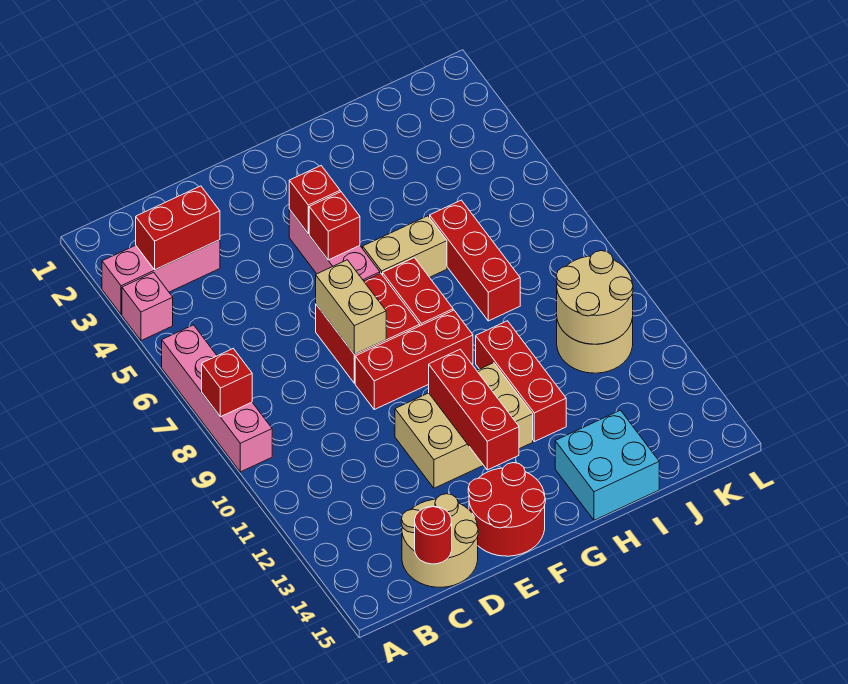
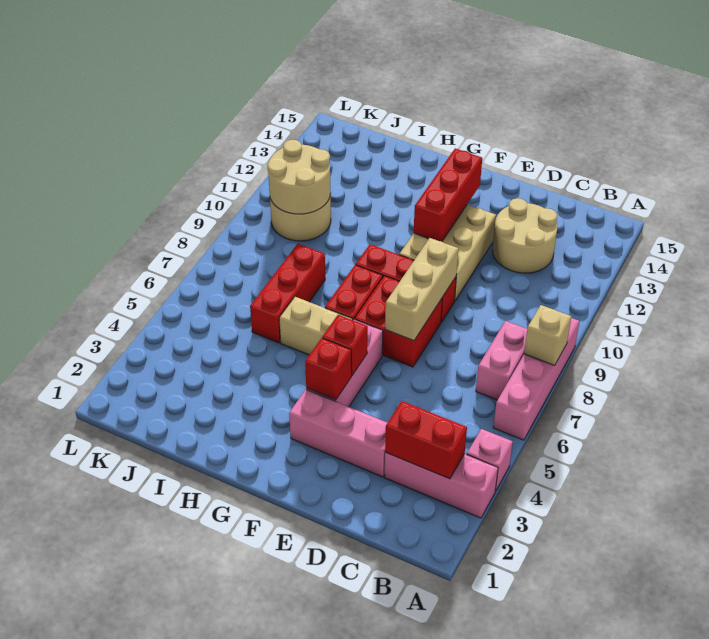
red 1x1 brick [202,349,252,417] -> tan 1x1 brick [524,305,571,366]
none -> pink 1x2 brick [476,321,527,400]
tan 2x2 round brick [401,494,478,587] -> tan 2x2 round brick moved to [493,198,557,273]
red 1x1 round brick [415,506,452,564] -> none
none -> pink 1x3 brick [289,389,387,477]
tan 1x2 brick [316,260,386,354] -> tan 1x3 brick [385,238,458,341]
tan 2x3 brick [395,363,533,488] -> tan 2x3 brick turned to [399,205,496,301]
red 2x2 round brick [468,463,545,556] -> none
red 1x3 brick [476,321,566,442] -> none
cyan 2x2 brick [555,410,659,520] -> none

